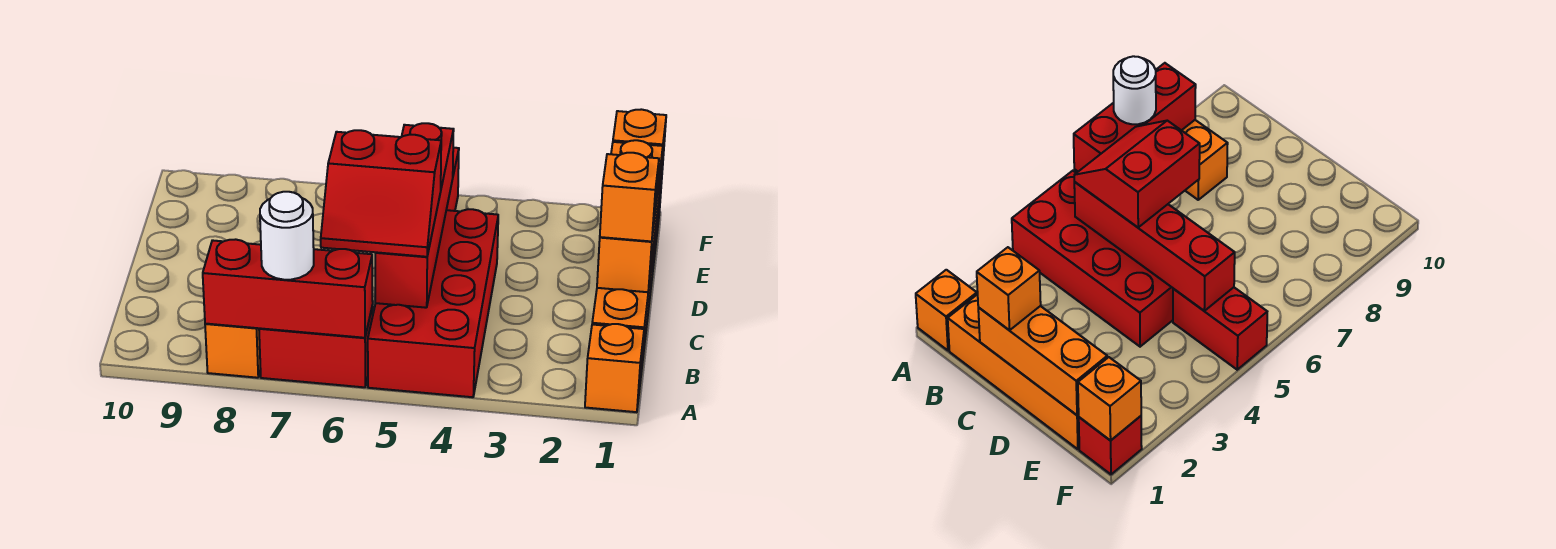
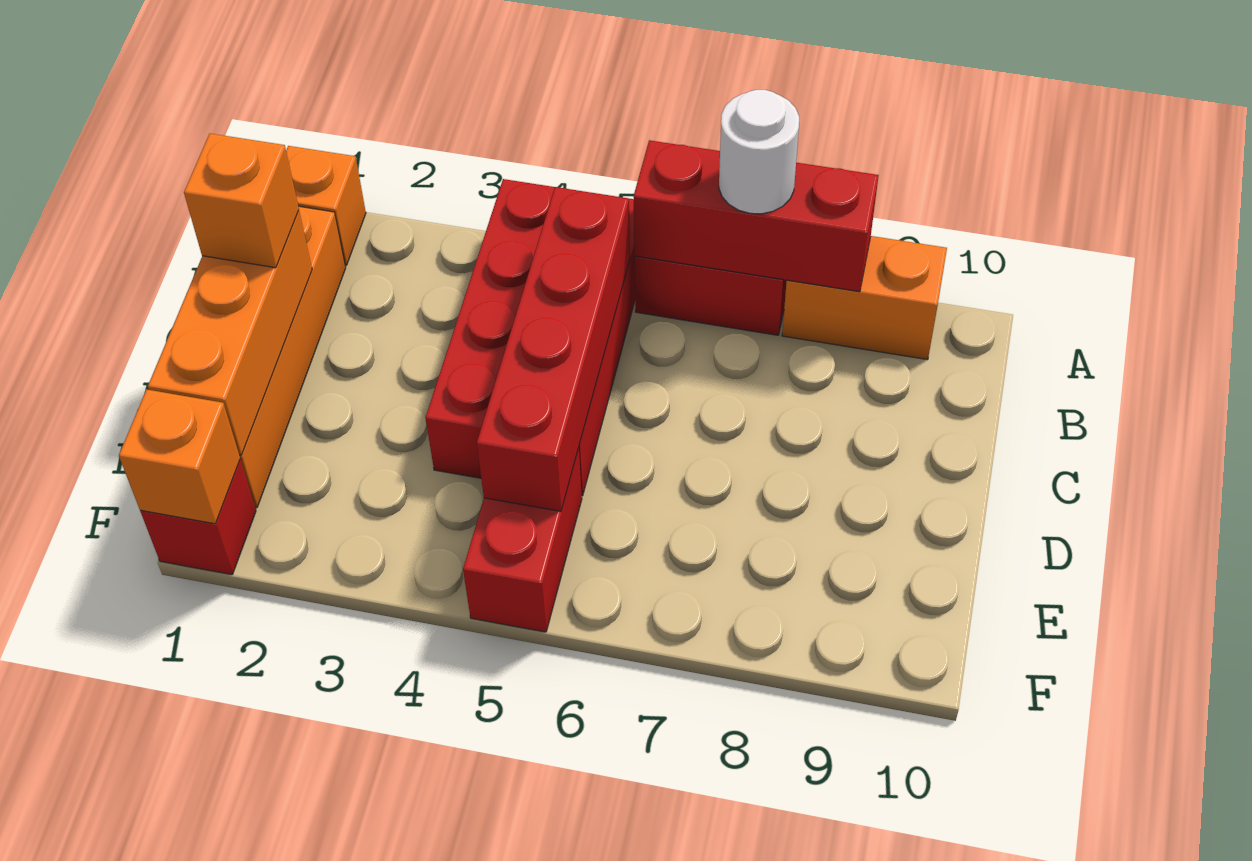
orange 1x2 brick [205,324,261,378] -> orange 1x2 brick turned to [782,236,947,360]
red 2x2 slope [321,130,441,257] -> none

